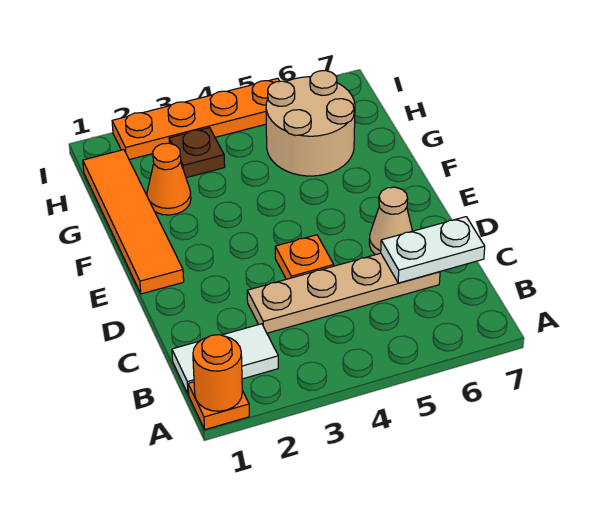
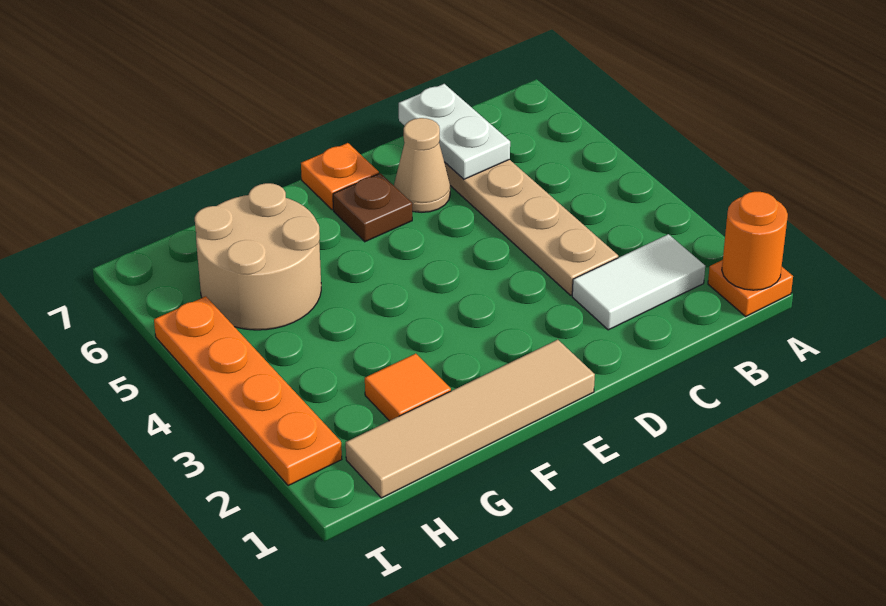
white 1x2 tile [172,324,278,394] -> white 1x2 tile turned to [572,234,705,330]
orange 1x1 plate [275,235,334,279] -> orange 1x1 plate moved to [301,143,379,210]
orange 1x4 tile [83,150,184,294] -> tan 1x4 tile [346,340,595,498]
orange 1x1 cone [147,143,191,215] -> orange 1x1 tile [365,354,451,421]
brown 1x1 plate [169,128,225,178] -> brown 1x1 plate moved to [333,173,412,242]

